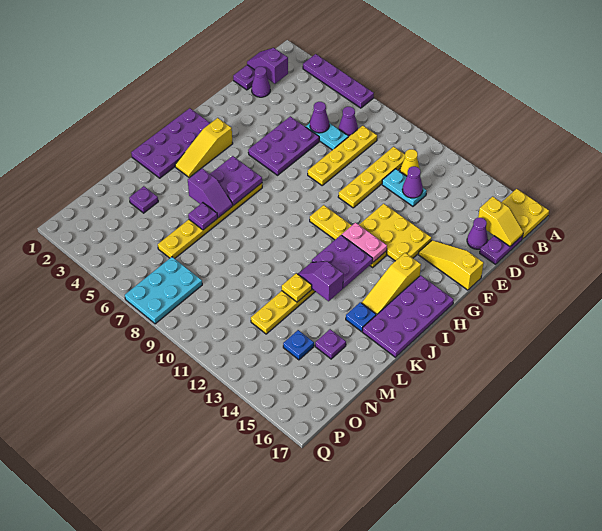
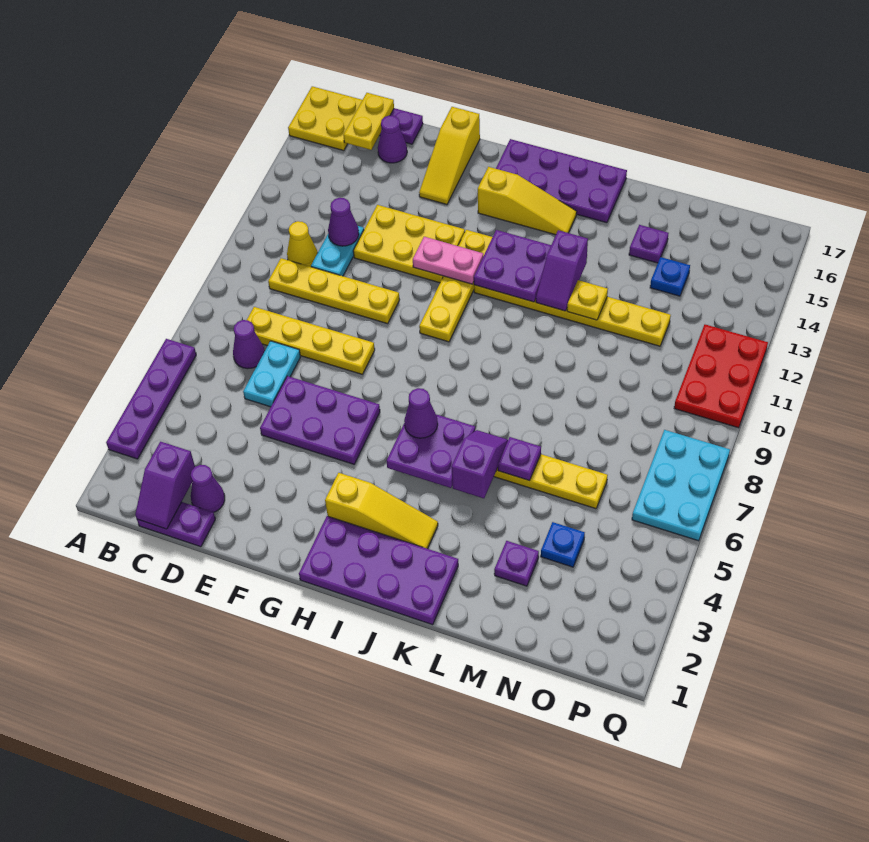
yellow 1x2 slope [478,196,523,246] -> yellow 1x2 plate [343,93,394,150]
purple 1x1 cone [310,102,329,133] -> purple 1x1 cone moved to [404,388,438,438]
yellow 2x3 plate [359,204,431,261] -> yellow 2x3 plate turned to [353,205,465,283]
pink 1x2 plate [342,223,387,262] -> pink 1x2 plate turned to [413,237,483,284]
blue 1x1 plate [346,302,376,332] -> blue 1x1 plate moved to [541,522,585,567]
cyan 2x3 plate [125,257,202,324] -> cyan 2x3 plate turned to [632,430,730,541]
none -> red 2x3 plate [674,325,768,428]

